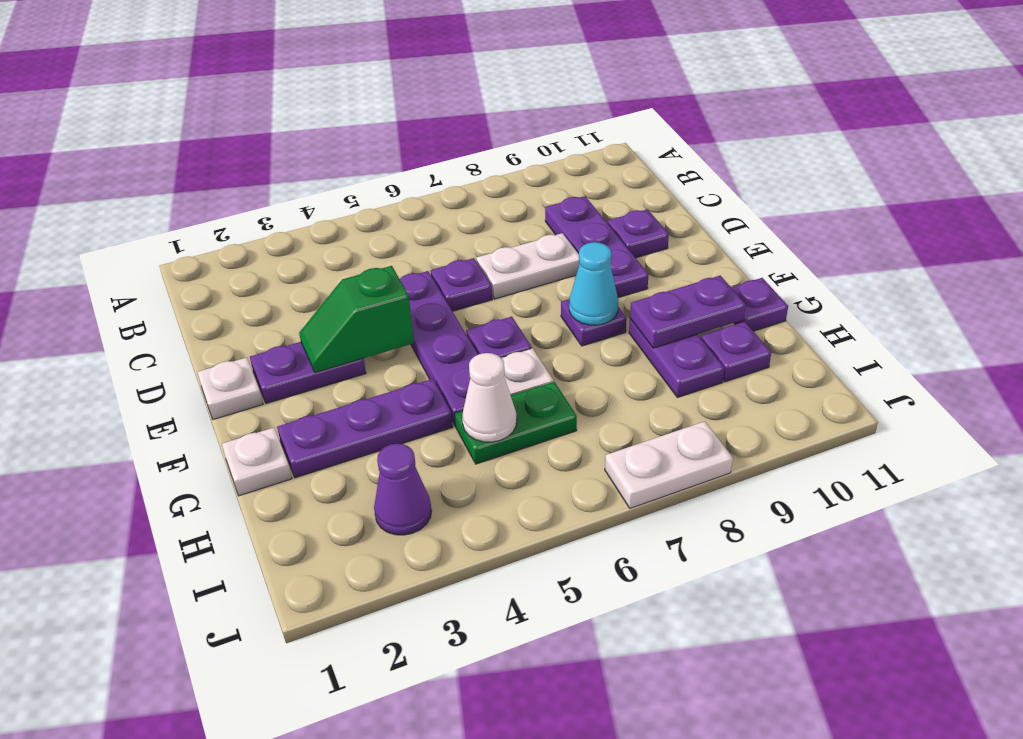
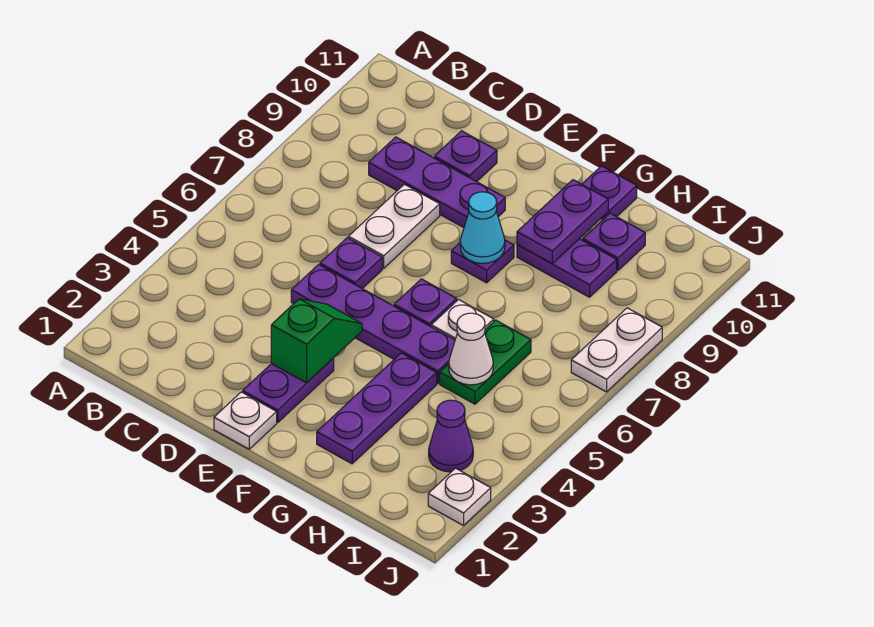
green 1x2 slope [299,266,414,373] -> green 1x2 slope turned to [271,299,362,383]
white 1x1 plate [222,428,292,496] -> white 1x1 plate moved to [428,468,491,526]

